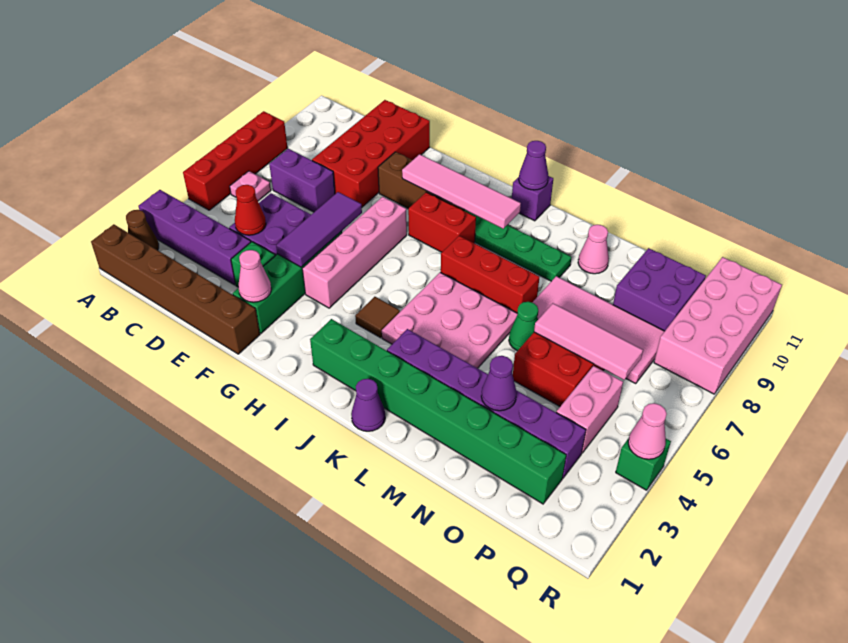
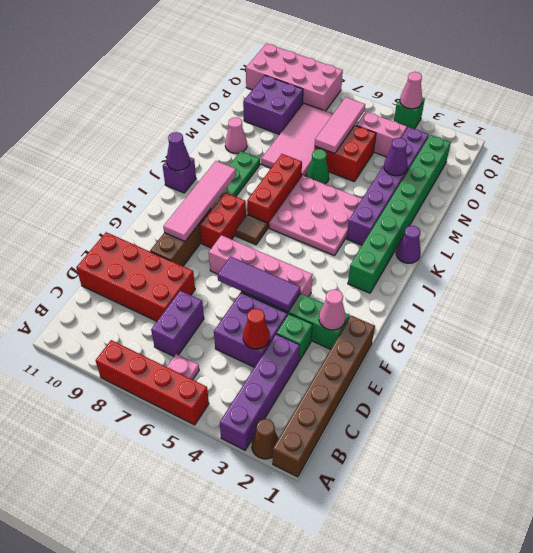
brown 1x1 tile [355,297,400,338] -> brown 1x1 tile moved to [235,214,268,245]

